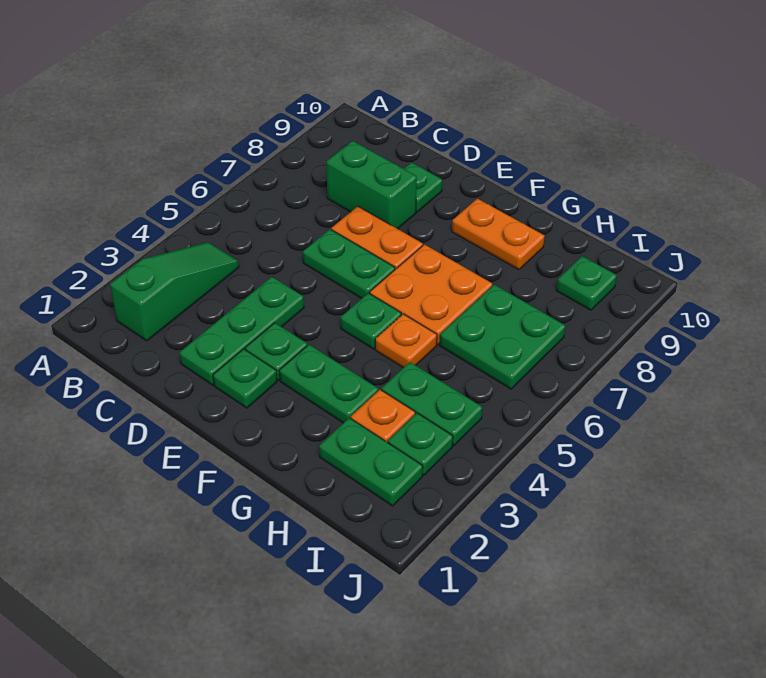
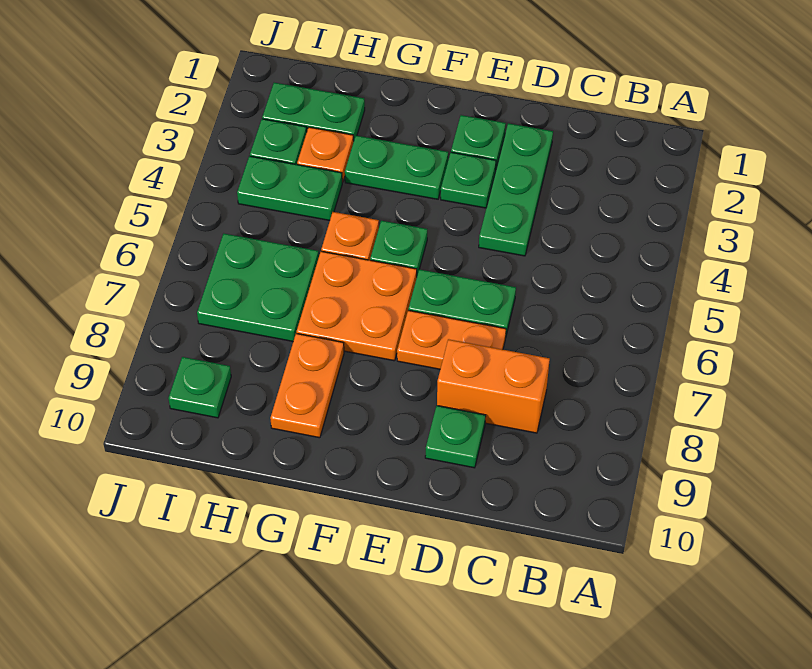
green 1x3 slope [110,242,239,341] -> none
green 1x2 brick [326,141,417,229] -> orange 1x2 brick [437,339,550,433]
orange 1x2 plate [452,199,544,270] -> orange 1x2 plate turned to [270,333,344,438]

